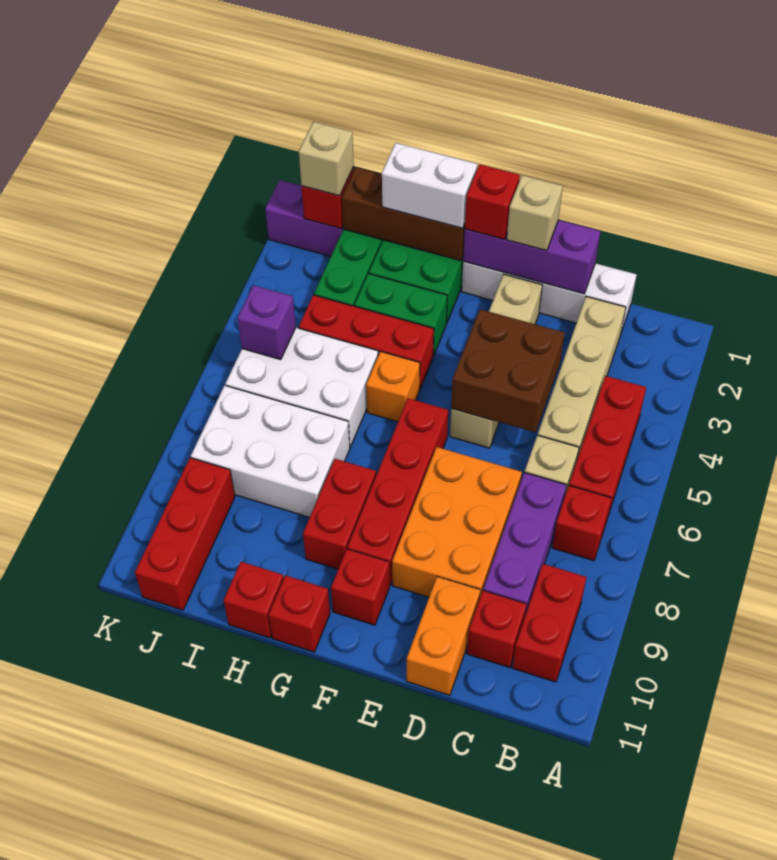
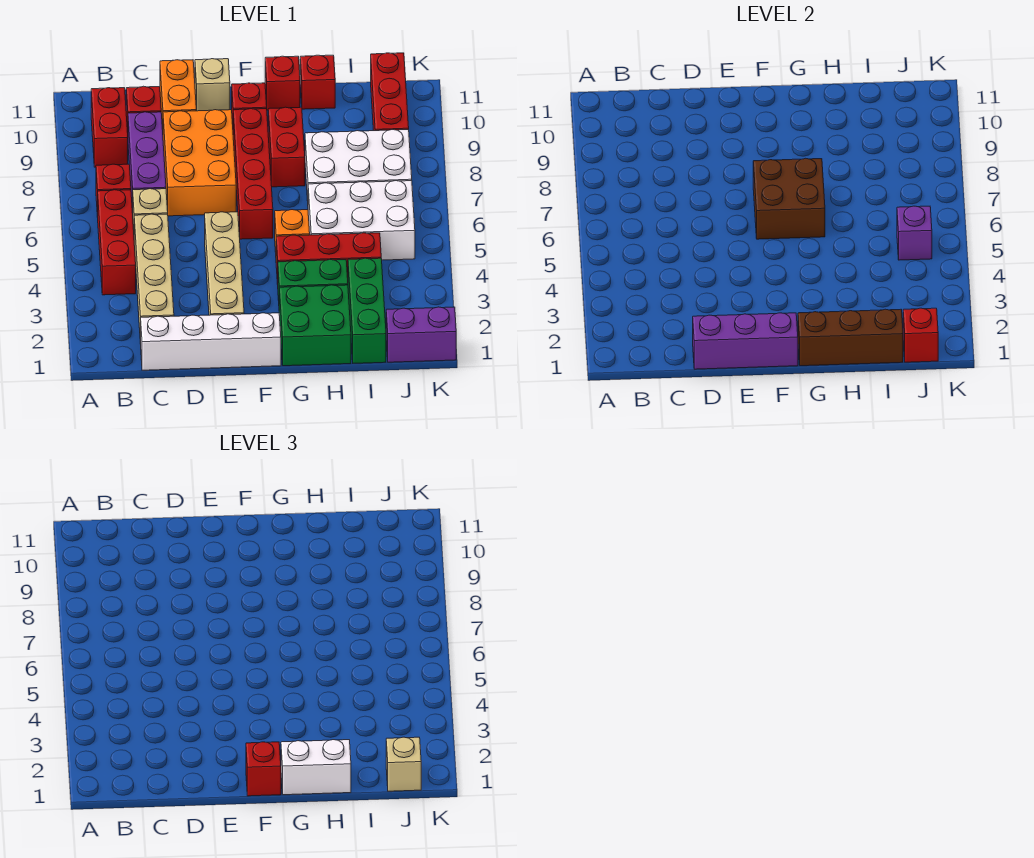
brown 2x2 brick [451,309,564,432] -> brown 2x2 brick moved to [753,158,825,239]
tan 1x1 brick [507,175,563,251] -> tan 1x1 brick moved to [195,59,230,111]

